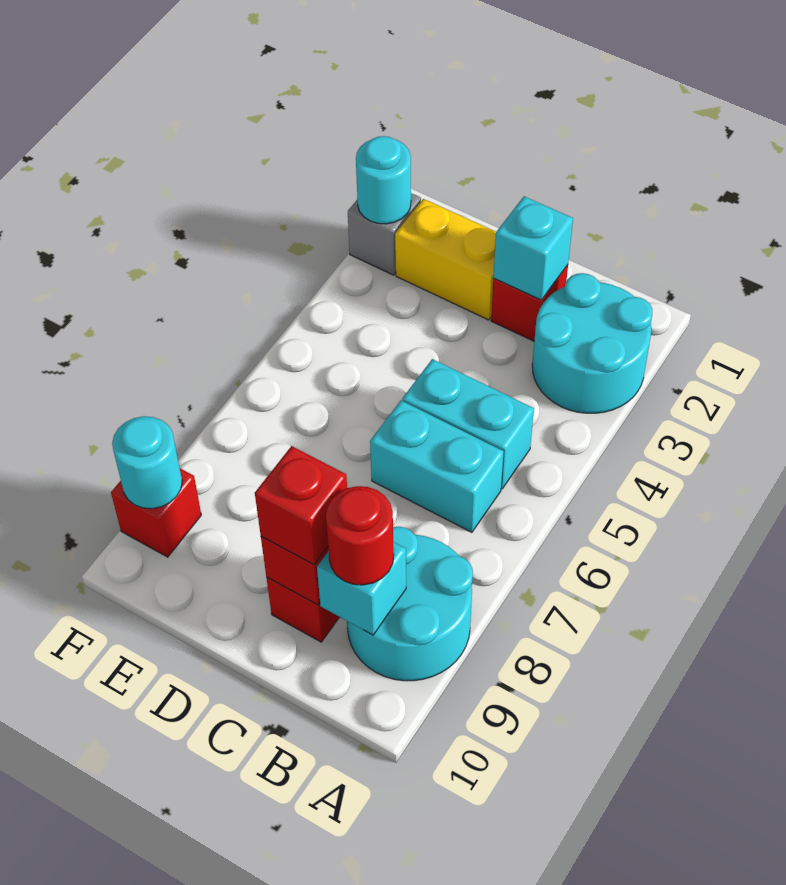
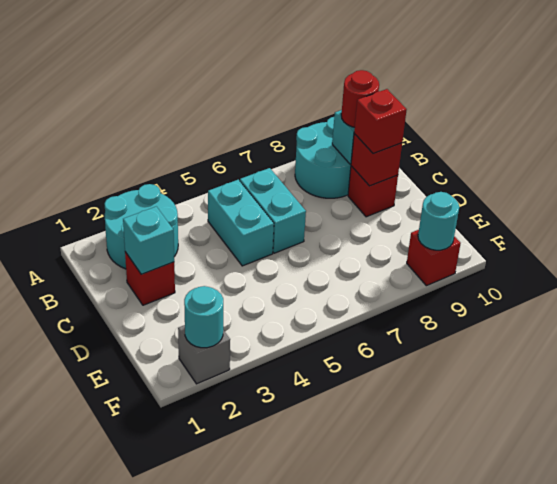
yellow 1x2 brick [395,199,496,320] -> none

